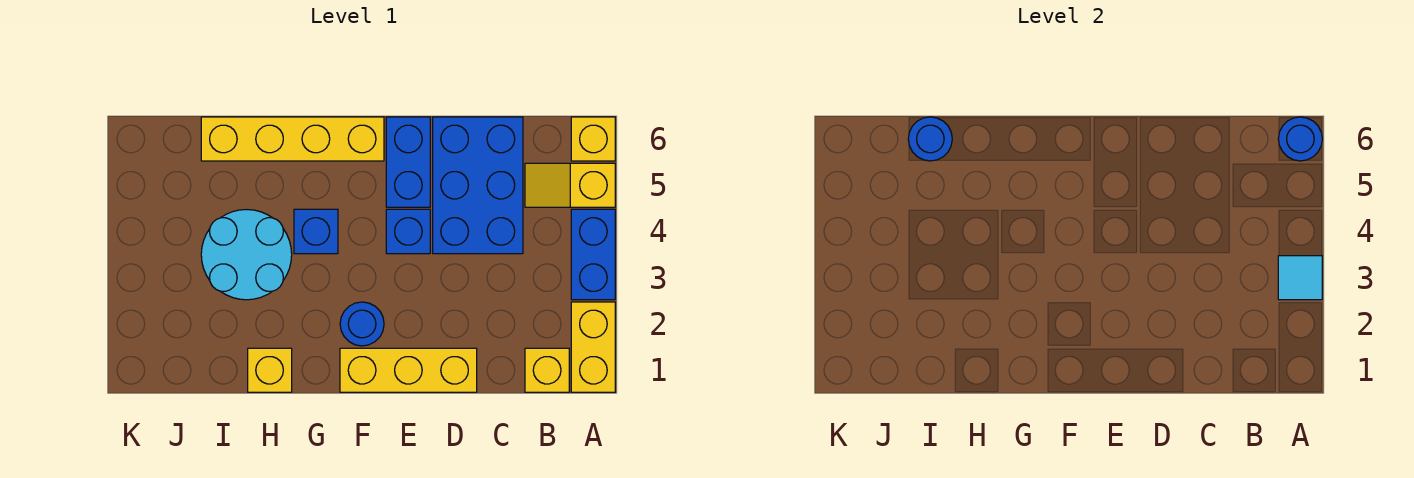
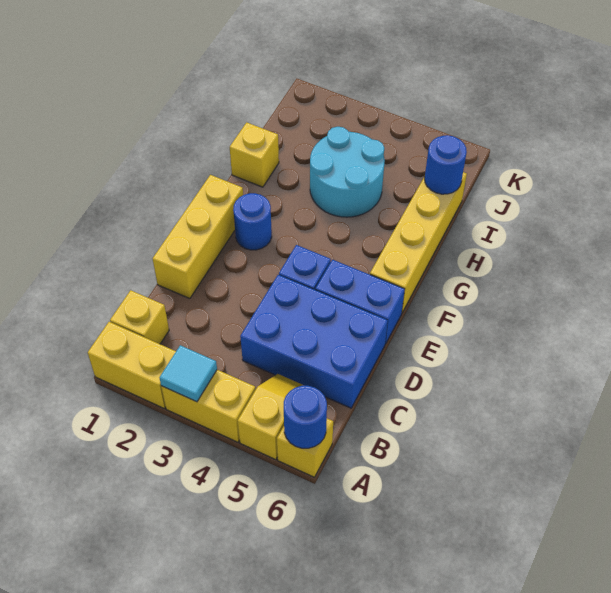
blue 1x2 brick [571,209,615,300] -> yellow 1x2 brick [161,370,256,442]
blue 1x1 brick [294,209,338,254] -> none

